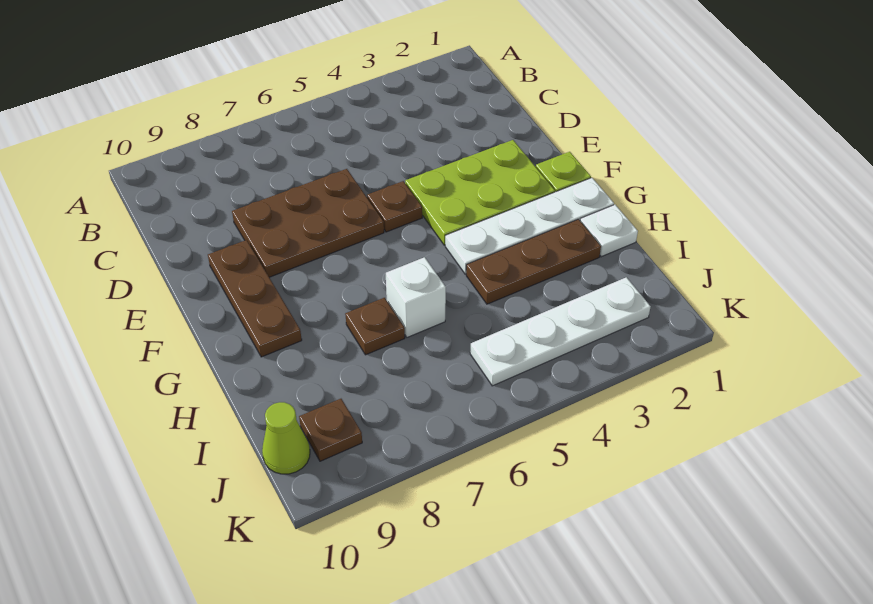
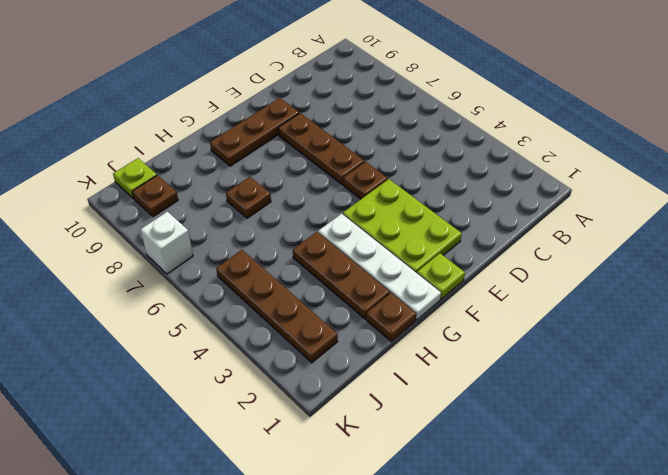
brown 2x3 plate [232,169,384,277] -> brown 1x3 plate [278,113,364,185]
white 1x1 plate [580,205,638,257] -> brown 1x1 plate [366,293,416,341]
white 1x1 brick [386,257,446,337] -> white 1x1 brick moved to [140,212,193,274]
white 1x4 plate [470,277,651,386] -> brown 1x4 plate [216,250,338,363]
lime 1x1 cone [262,402,310,474] -> lime 1x1 plate [113,158,157,199]

